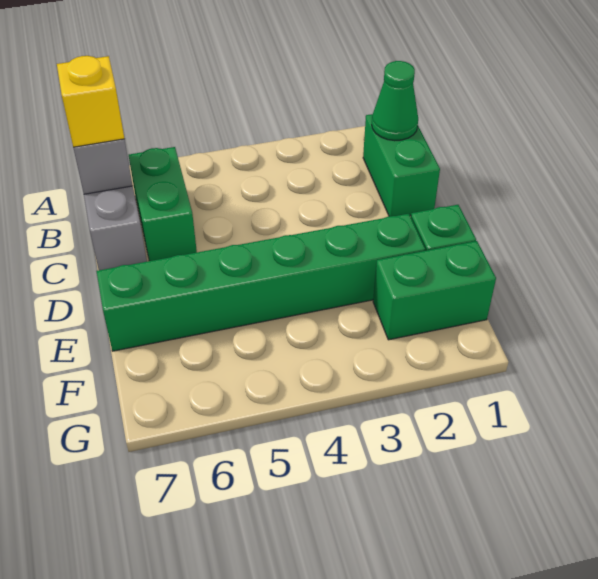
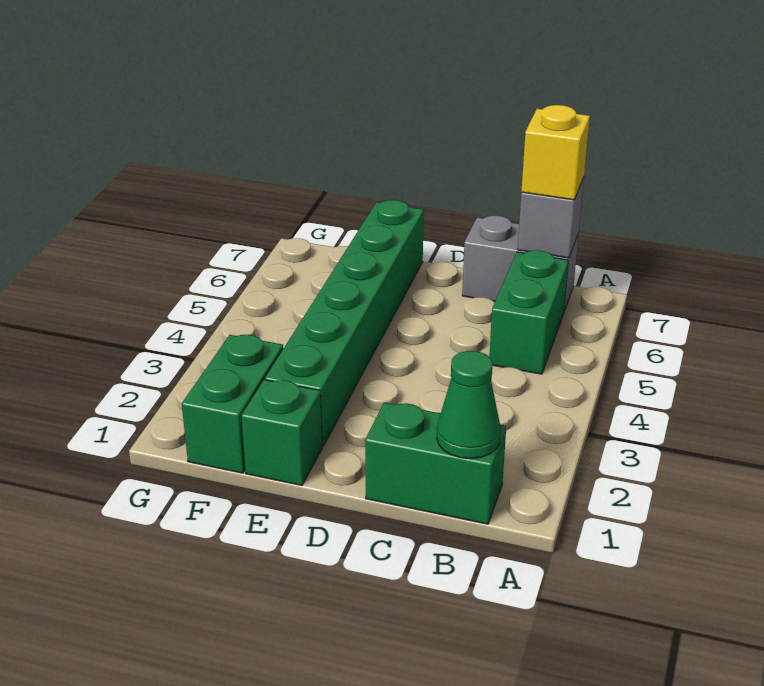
green 1x2 brick [129,147,197,261] -> green 1x2 brick turned to [489,250,568,374]

